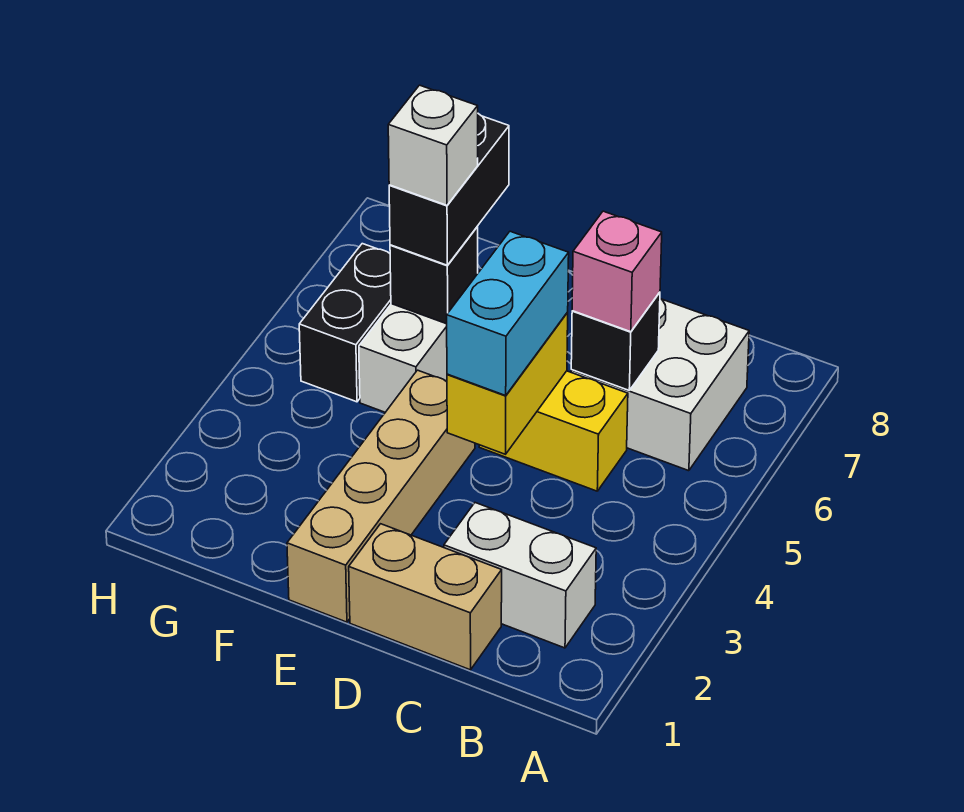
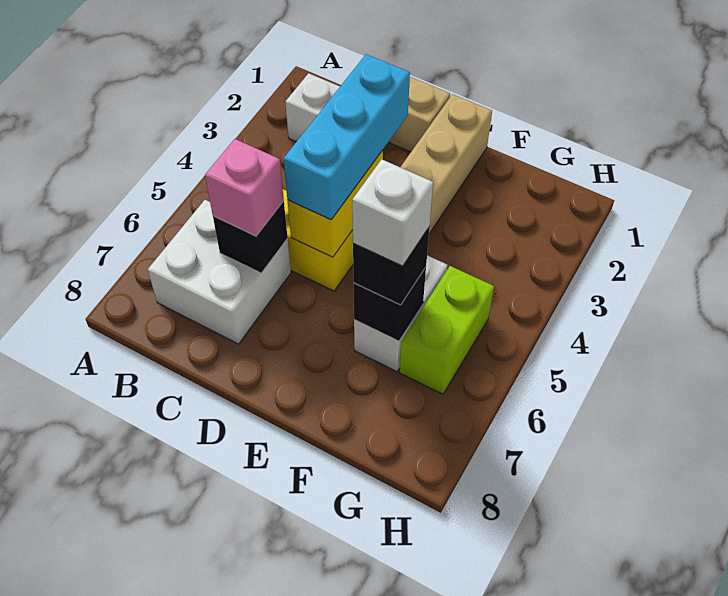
cyan 1x2 brick [447,231,569,395] -> cyan 1x3 brick [284,54,410,220]
black 1x2 brick [389,114,509,265] -> black 1x1 brick [353,228,429,305]
black 1x2 brick [299,244,391,402] -> lime 1x2 brick [399,266,494,394]

